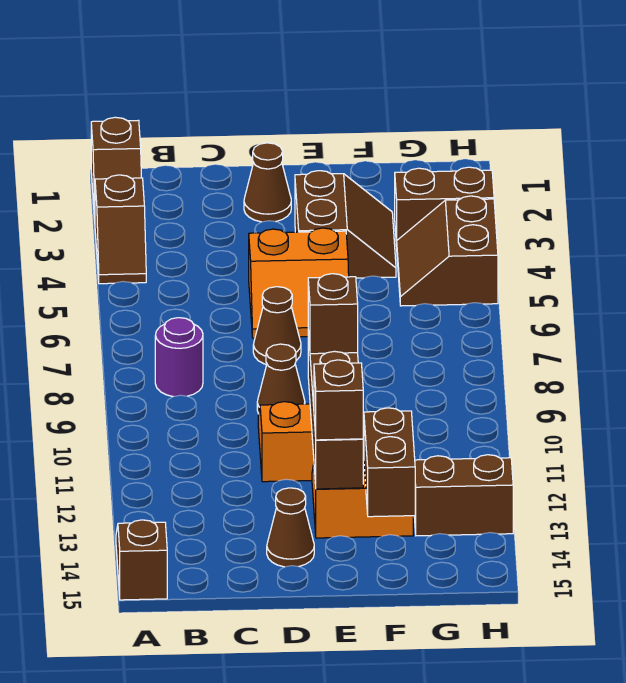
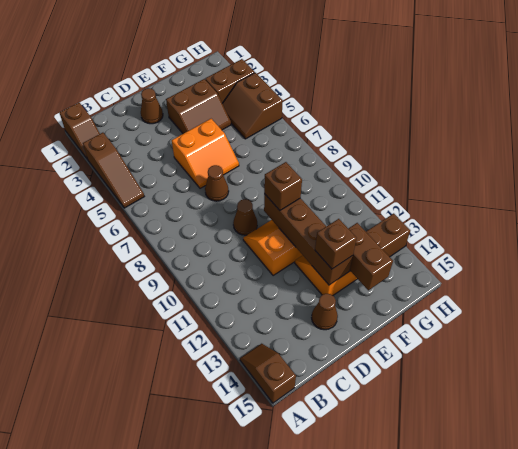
brown 1x2 slope [95,175,146,284] -> brown 1x3 slope [83,133,144,208]
purple 1x1 round brick [155,318,203,397] -> none
brown 2x2 slope [295,171,396,278] -> brown 2x2 slope turned to [166,79,231,134]

